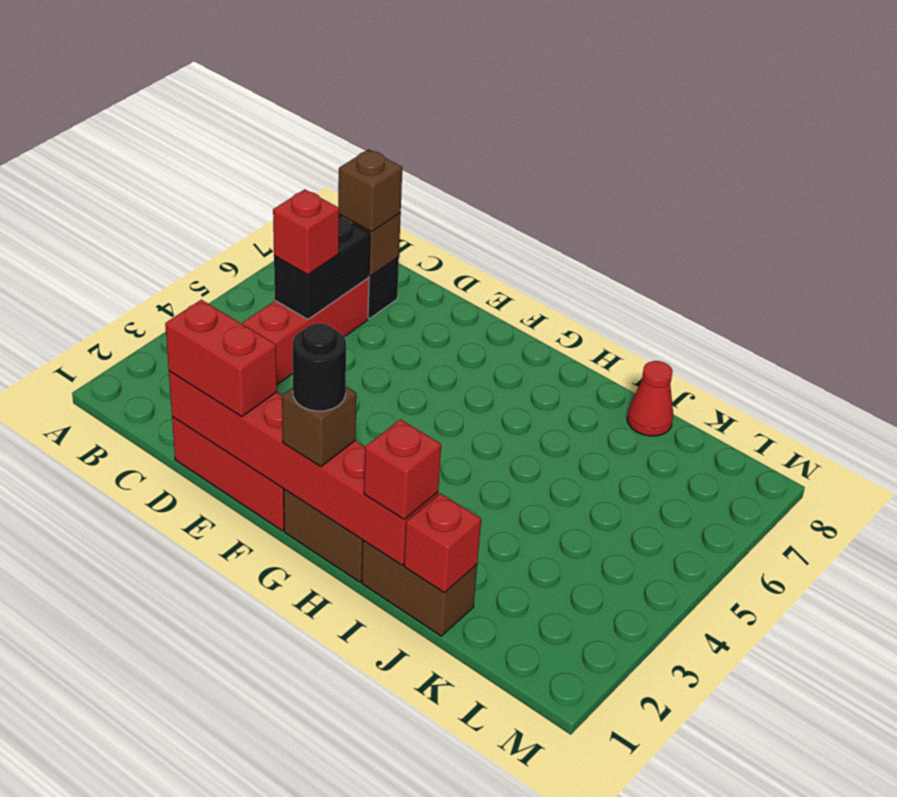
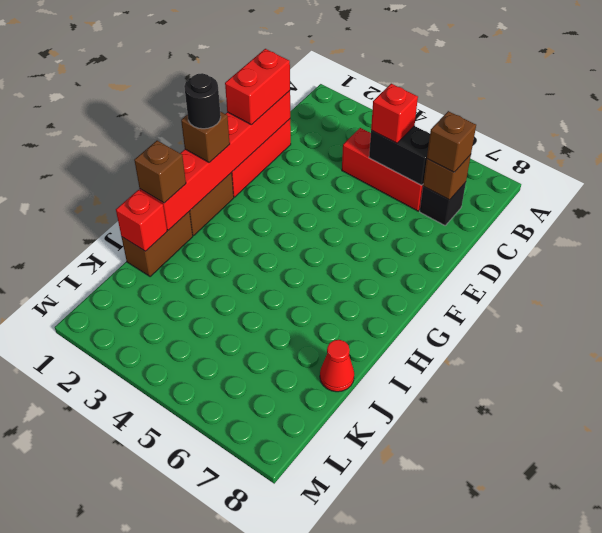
red 1x1 brick [364,419,441,519] -> brown 1x1 brick [134,141,186,203]

